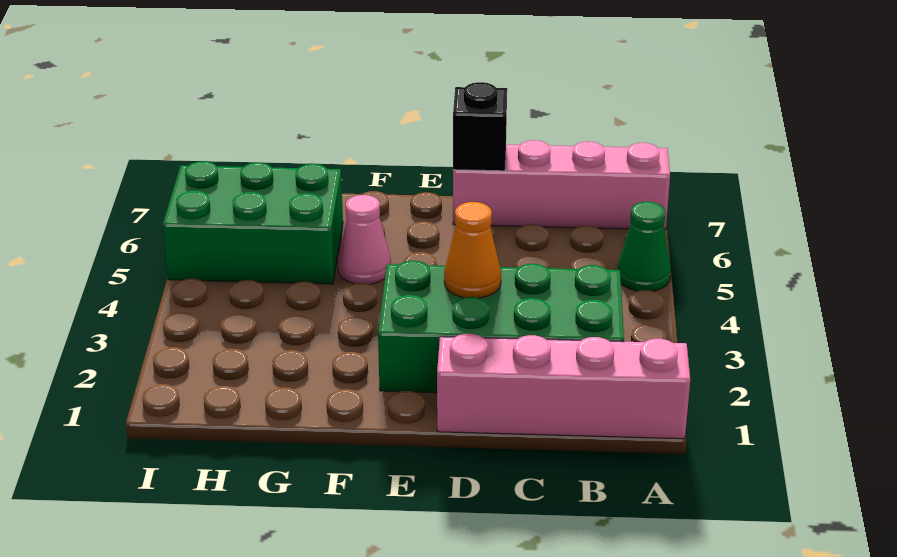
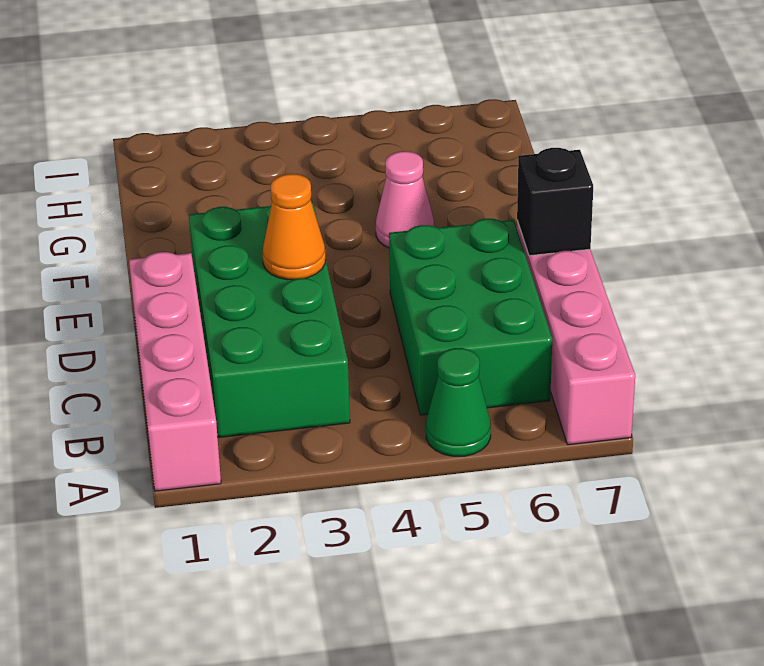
green 2x3 brick [162,161,343,284] -> green 2x3 brick moved to [389,219,552,415]

